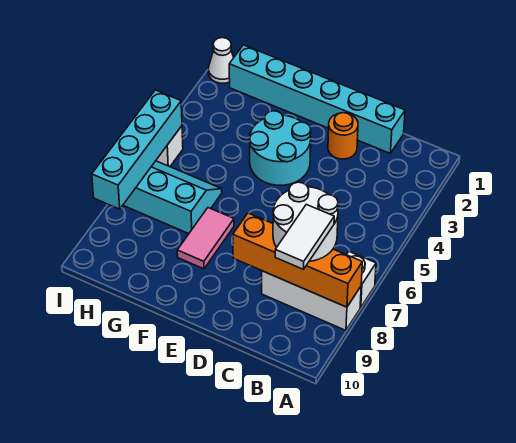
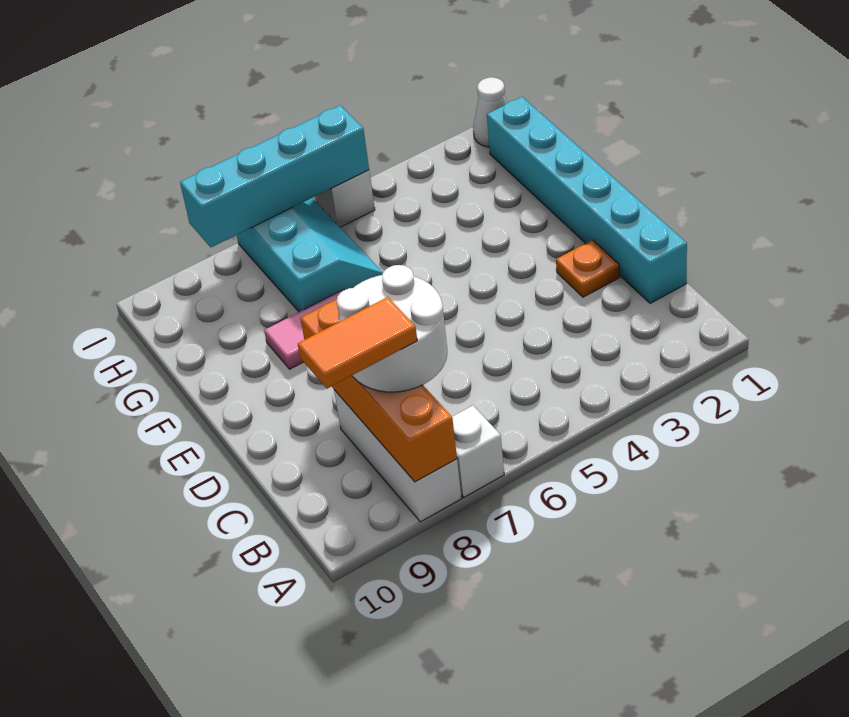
white 1x2 tile [275,204,334,269] -> orange 1x2 tile [298,297,417,388]
orange 1x1 round brick [328,113,358,159] -> orange 1x1 plate [556,240,620,297]
cyan 2x2 round brick [250,111,311,185] -> none

